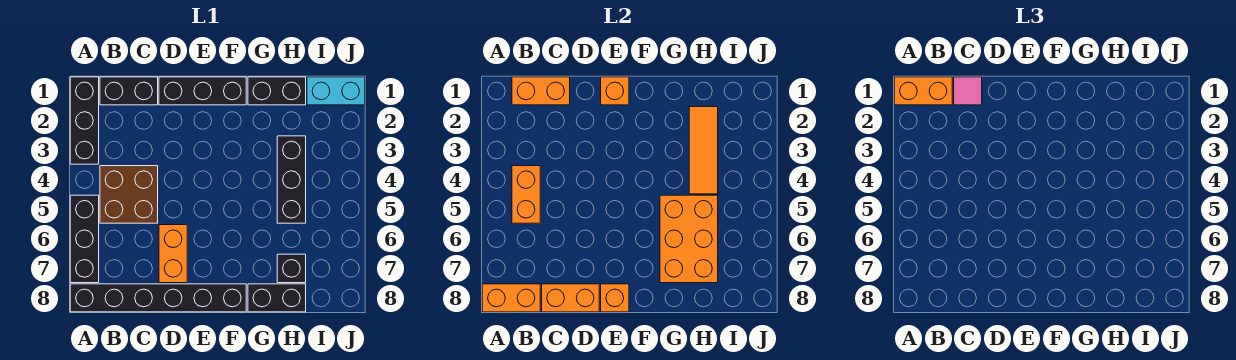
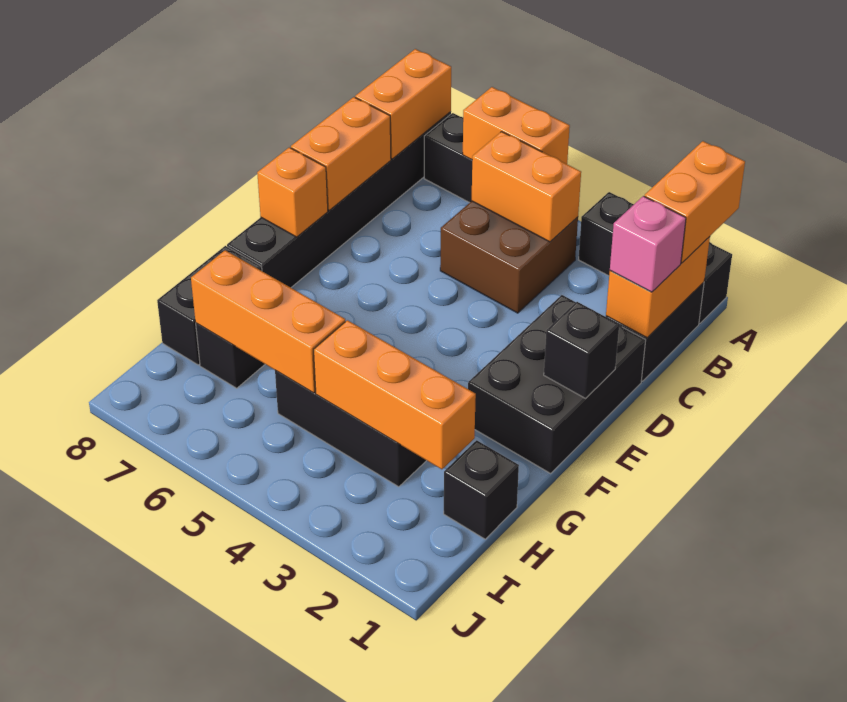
pink 1x1 tile [954,77,982,105] -> pink 1x1 brick [610,196,686,292]
black 1x3 brick [159,77,246,105] -> black 2x3 brick [468,295,646,473]
orange 1x2 brick [159,225,187,283] -> orange 1x2 brick moved to [463,87,570,164]
orange 1x1 brick [601,77,629,105] -> black 1x1 brick [544,302,619,398]
black 1x2 brick [248,77,306,105] -> black 1x1 brick [444,440,519,539]
orange 2x3 brick [660,195,718,283] -> orange 1x3 brick [191,250,345,393]
orange 1x3 tile [689,107,718,194] -> orange 1x3 brick [314,320,476,469]
cyan 1x2 brick [307,77,365,105] -> none

